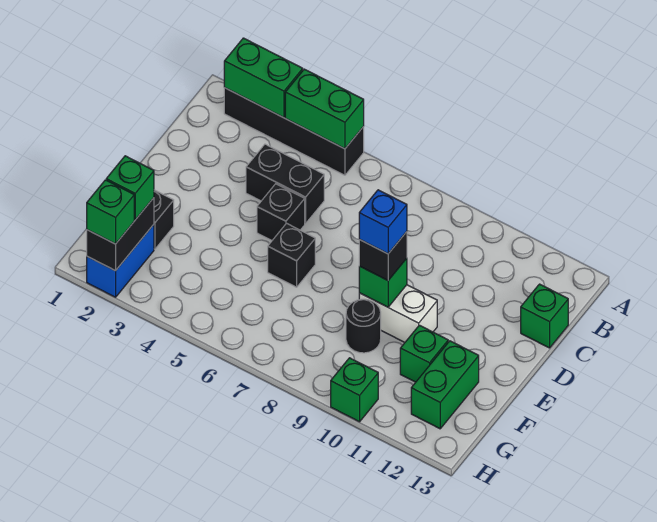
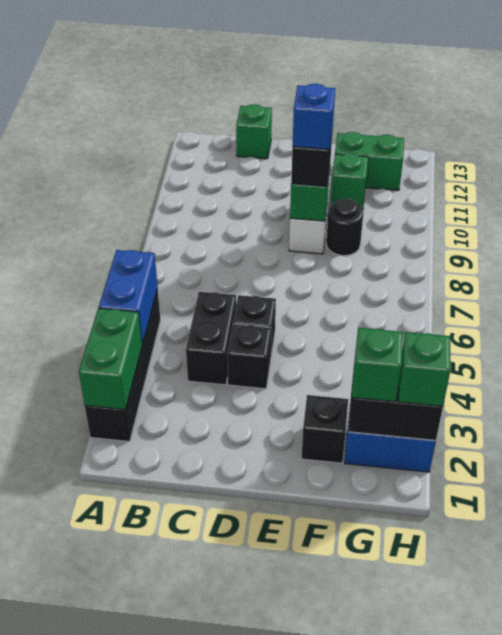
green 1x2 brick [285,69,364,149] -> blue 1x2 brick [99,250,158,345]
black 1x1 brick [268,223,315,287] -> black 1x1 brick moved to [227,324,271,389]
green 1x1 brick [331,358,378,422] -> none

